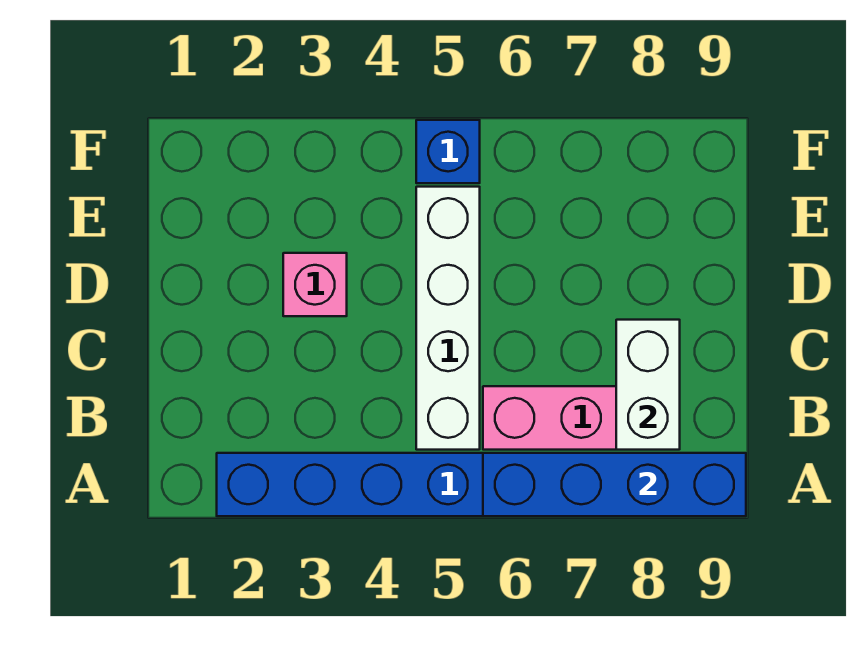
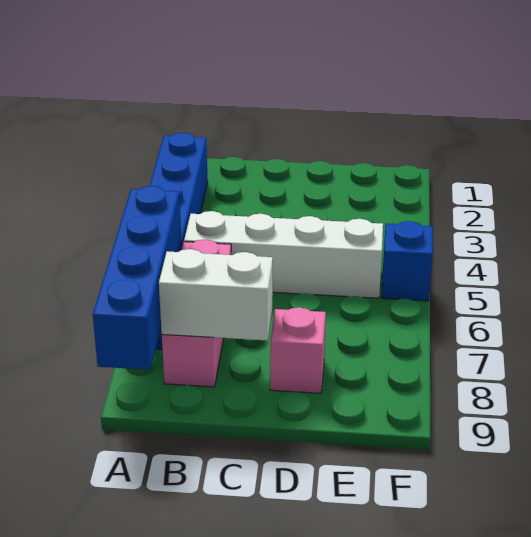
pink 1x1 brick [283,253,347,316] -> pink 1x1 brick moved to [270,307,326,393]

